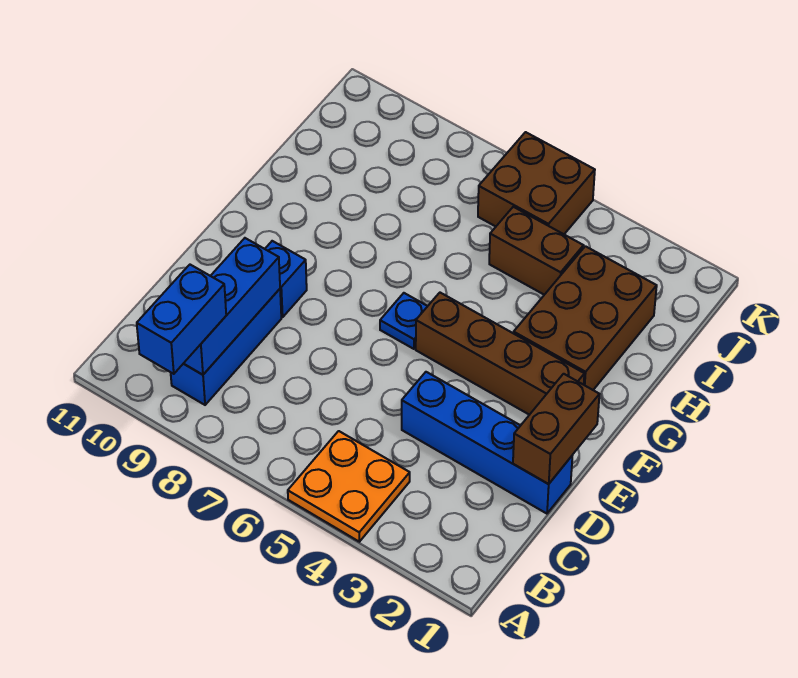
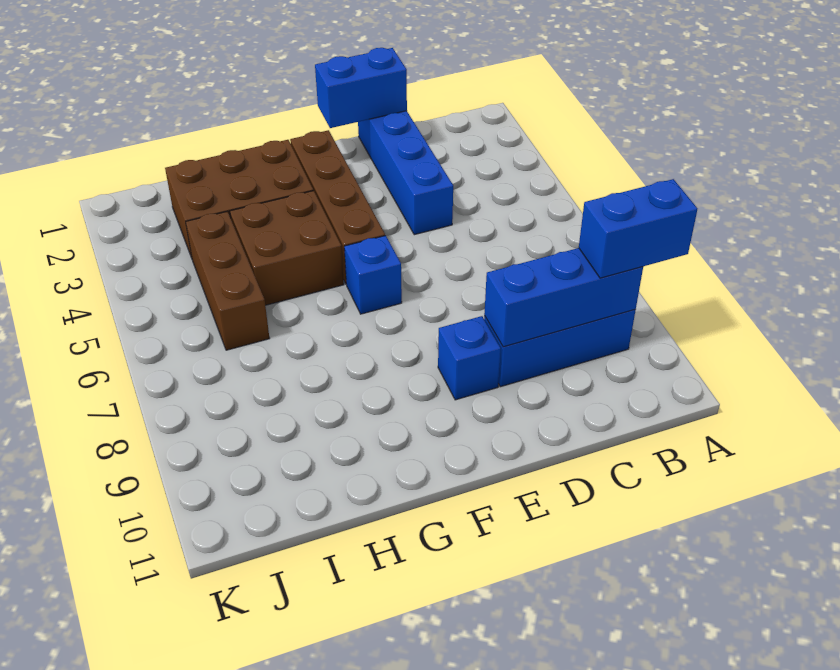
orange 2x2 plate [288,431,410,542] -> none
brown 1x2 brick [513,374,599,484] -> blue 1x2 brick [315,48,407,128]
blue 1x1 plate [380,293,427,349] -> blue 1x1 brick [344,236,402,314]
brown 1x2 brick [489,207,584,295] -> brown 1x3 brick [186,211,270,350]
brown 2x2 brick [478,132,595,234] -> brown 2x2 brick moved to [230,191,344,305]

